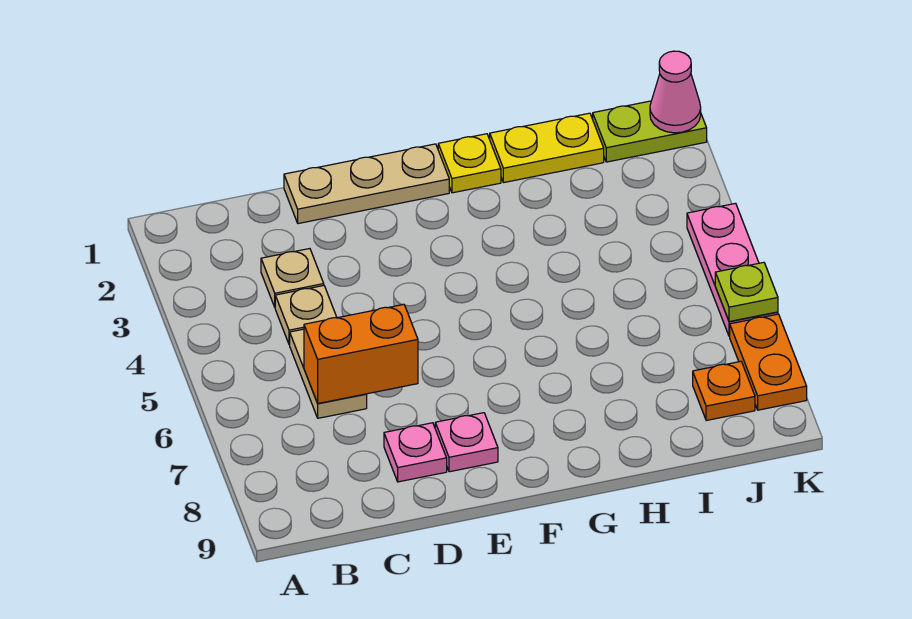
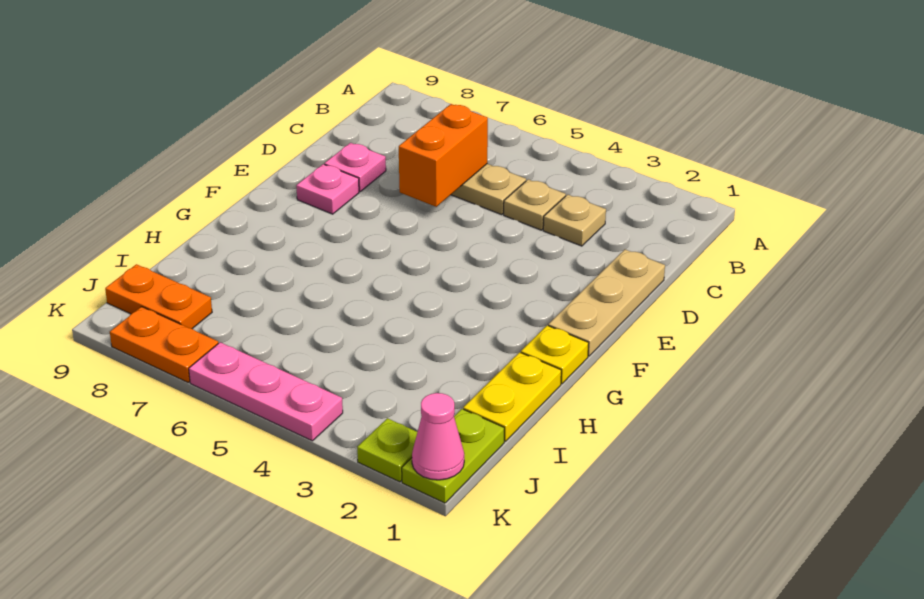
orange 1x1 plate [693,361,755,421] -> orange 1x2 plate [105,264,212,329]
lime 1x1 plate [715,262,778,322] -> lime 1x1 plate moved to [357,418,417,482]

